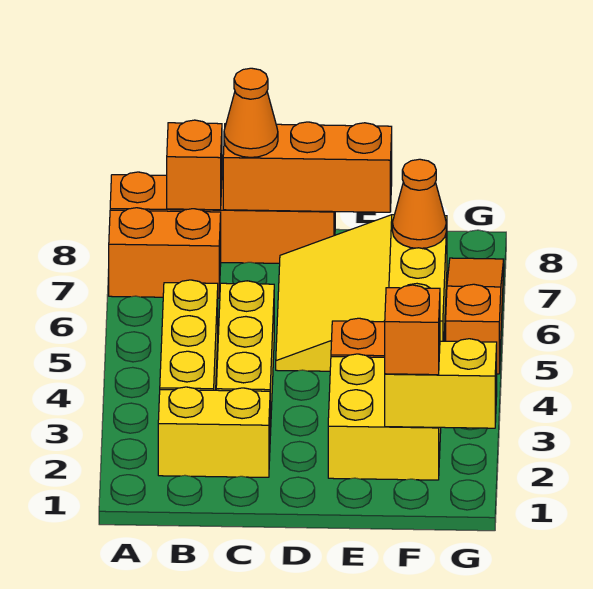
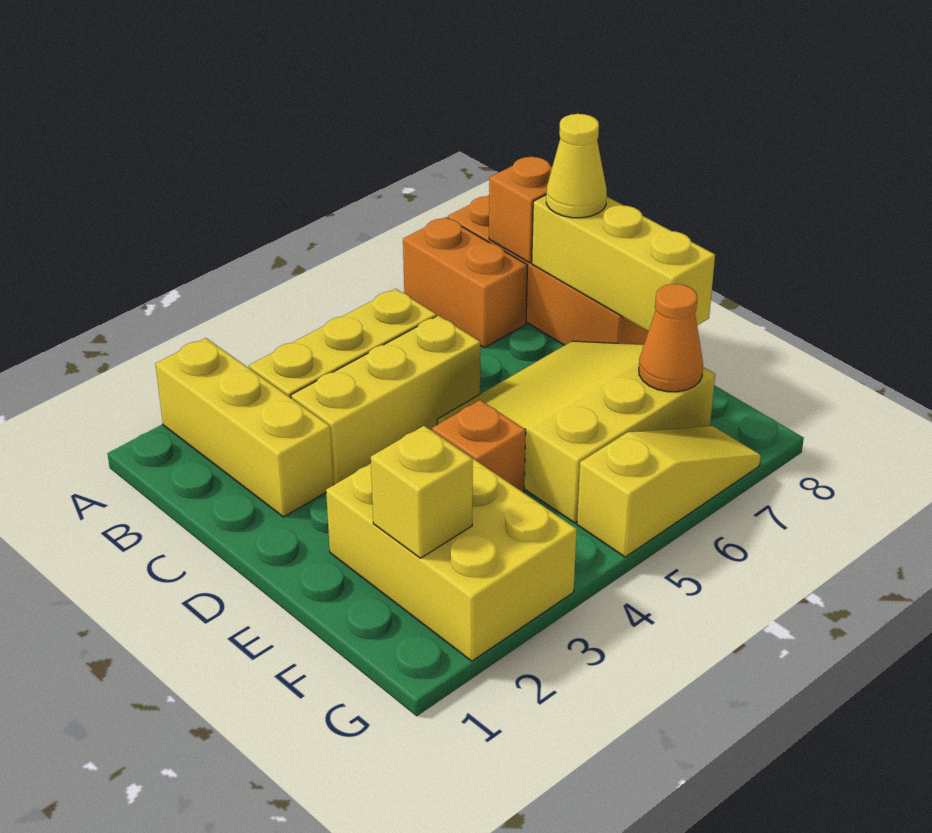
yellow 1x2 brick [158,387,270,477] -> yellow 1x3 brick [155,338,333,517]
orange 1x3 brick [223,122,392,212] -> yellow 1x3 brick [532,195,715,332]
orange 1x1 cone [224,68,278,157] -> yellow 1x1 cone [546,114,607,218]
yellow 2x2 brick [328,354,441,480] -> yellow 2x3 brick [326,432,577,661]
yellow 1x2 brick [385,339,497,428] -> yellow 1x1 brick [371,426,473,558]
orange 1x1 brick [385,285,440,375] -> none
orange 1x3 slope [446,258,504,374] -> yellow 1x3 slope [577,426,761,557]

